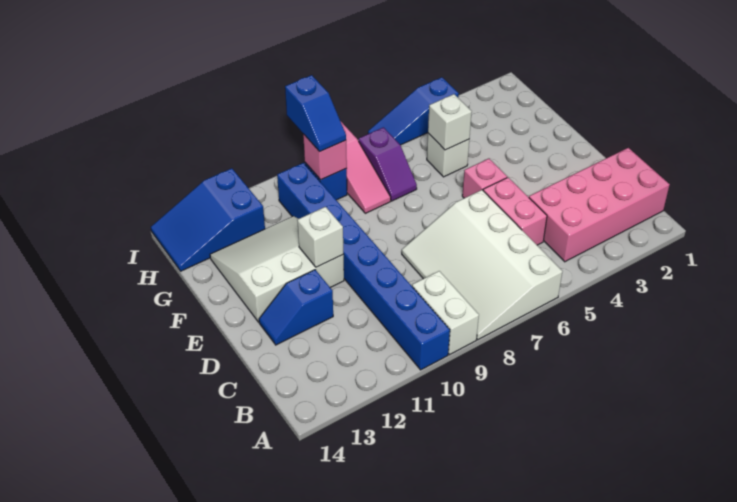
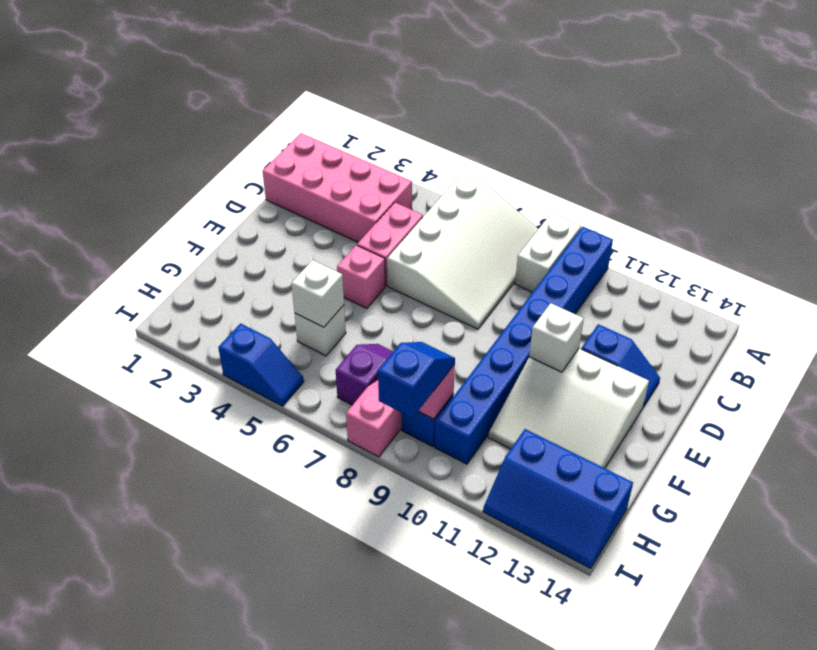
blue 2x3 slope [151,168,265,271] -> blue 2x3 slope turned to [483,429,633,569]
blue 1x3 slope [368,77,459,145] -> blue 1x2 slope [218,323,304,406]

